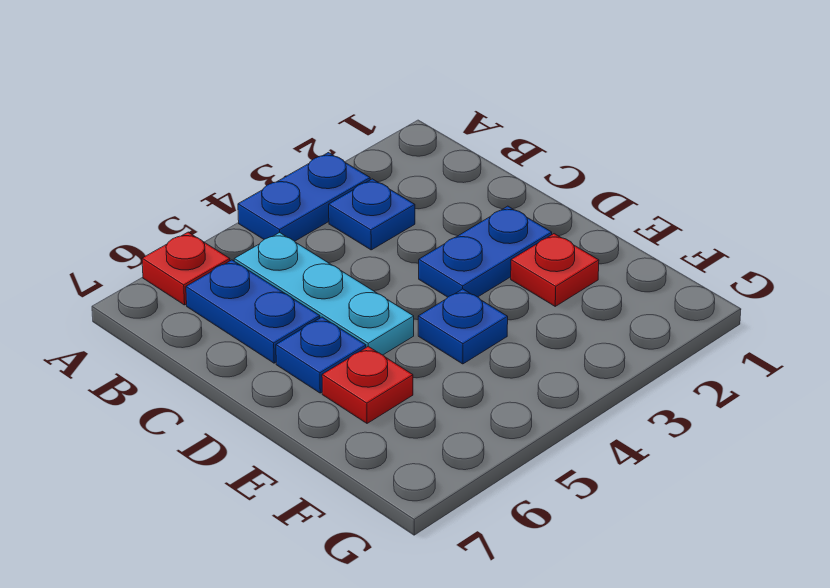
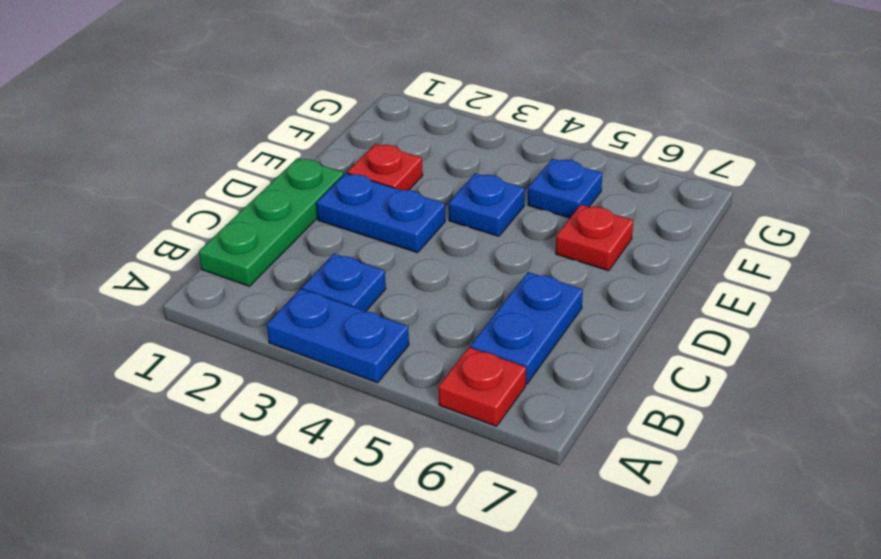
none -> green 1x3 plate [199,158,344,286]
cyan 1x3 plate [234,232,414,355] -> none
blue 1x1 plate [276,317,366,393] -> blue 1x1 plate moved to [528,159,602,218]

